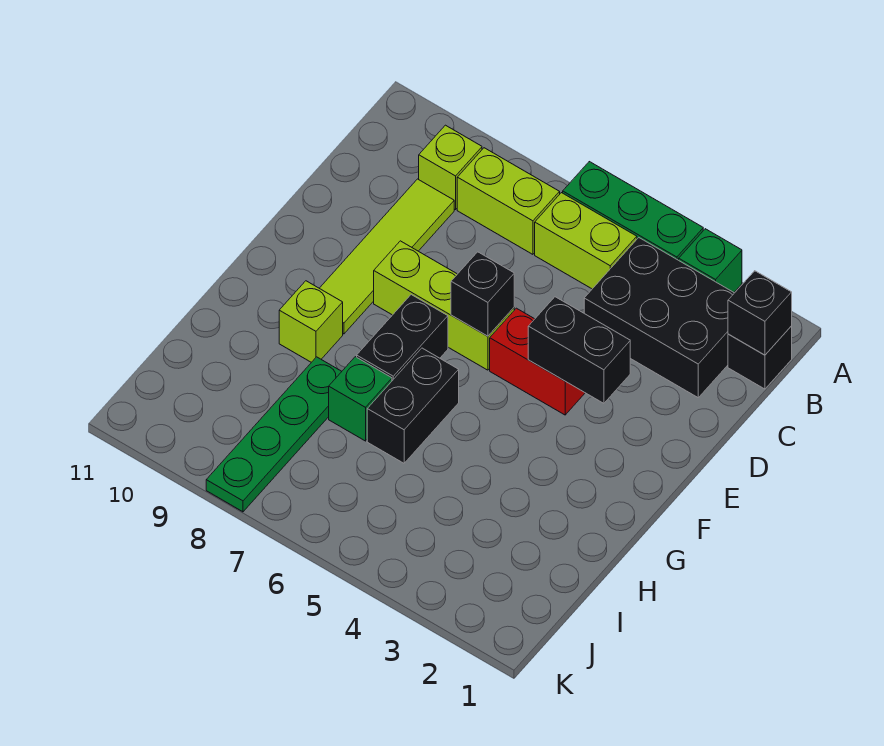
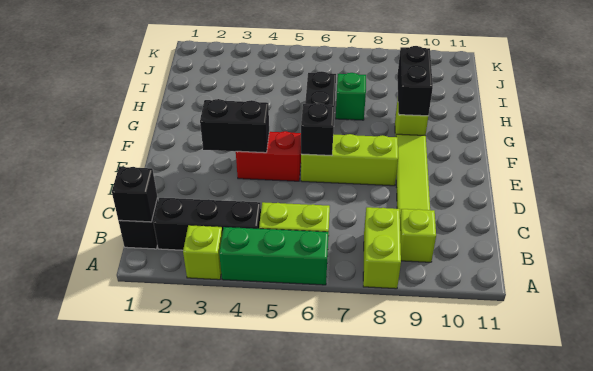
green 1x1 brick [679,229,742,292] -> lime 1x1 brick [183,225,222,280]
black 2x3 brick [584,238,734,397] -> black 1x3 brick [153,198,261,250]
lime 1x2 brick [457,148,560,254] -> lime 1x2 brick turned to [363,207,401,289]
black 1x2 brick [357,295,448,381] -> black 1x2 brick moved to [397,46,433,116]
green 1x4 plate [206,357,342,512] -> none

